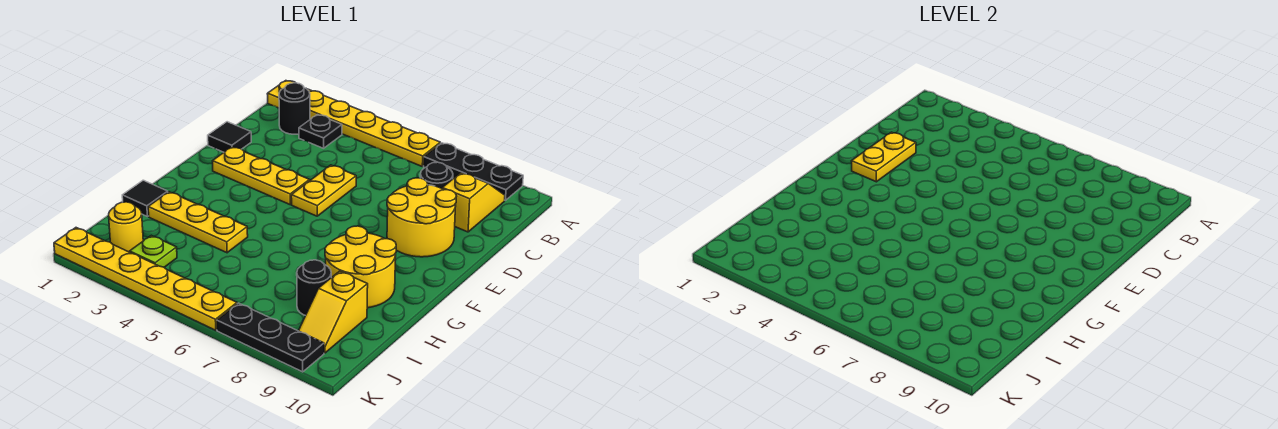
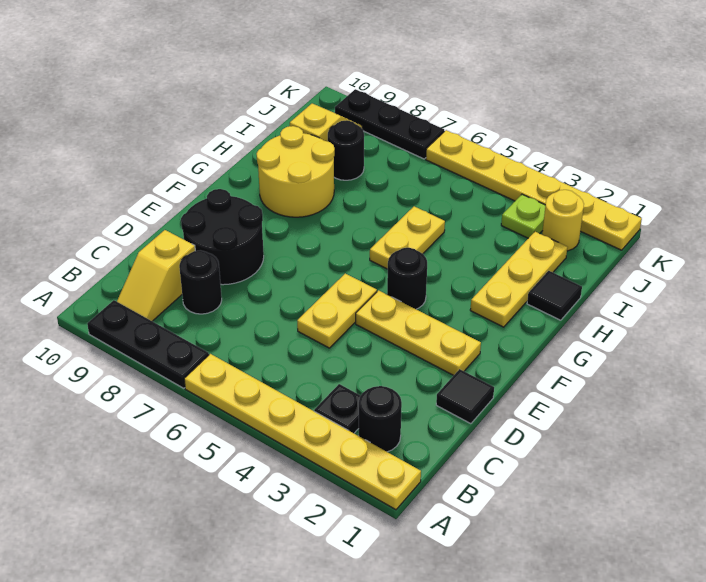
yellow 1x2 plate [852,132,916,182] -> yellow 1x2 plate moved to [370,206,445,269]
yellow 2x2 round brick [387,178,456,257] -> black 2x2 round brick [181,189,264,285]
none -> black 1x1 round brick [387,248,427,309]
yellow 1x3 plate [148,192,248,253] -> yellow 1x3 plate turned to [470,232,568,327]

